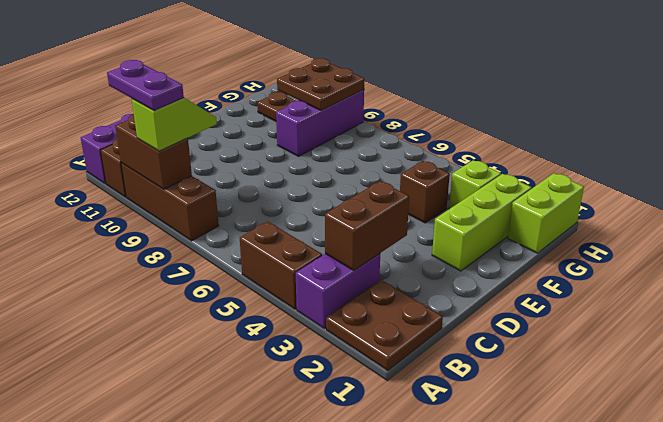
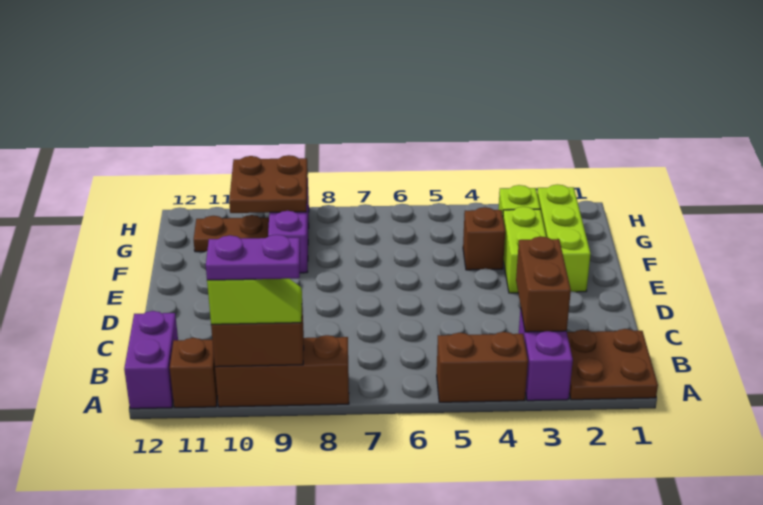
lime 1x2 slope [132,98,217,151] -> lime 1x2 slope turned to [207,279,302,324]
lime 1x2 brick [508,173,584,253] -> lime 1x2 brick moved to [503,207,546,293]

